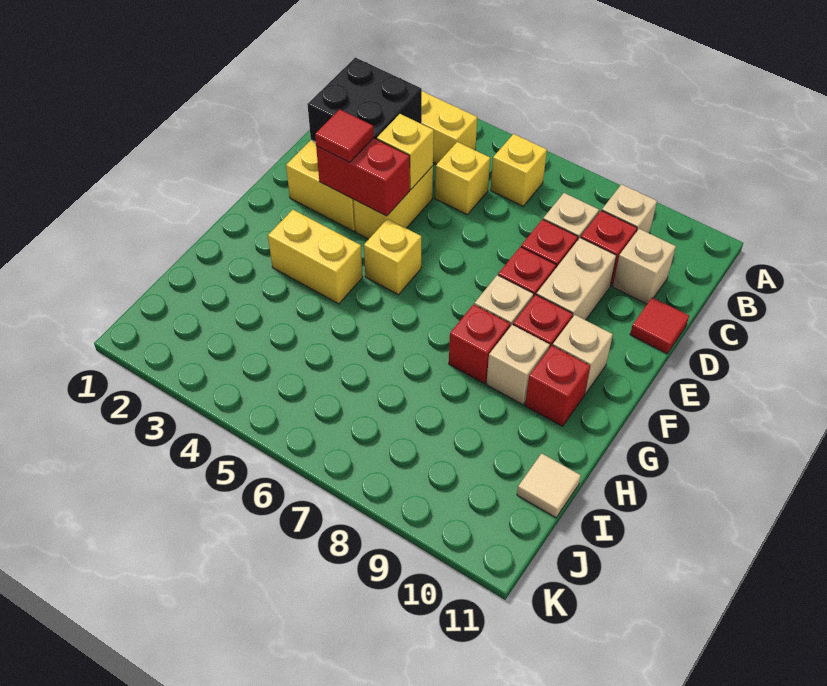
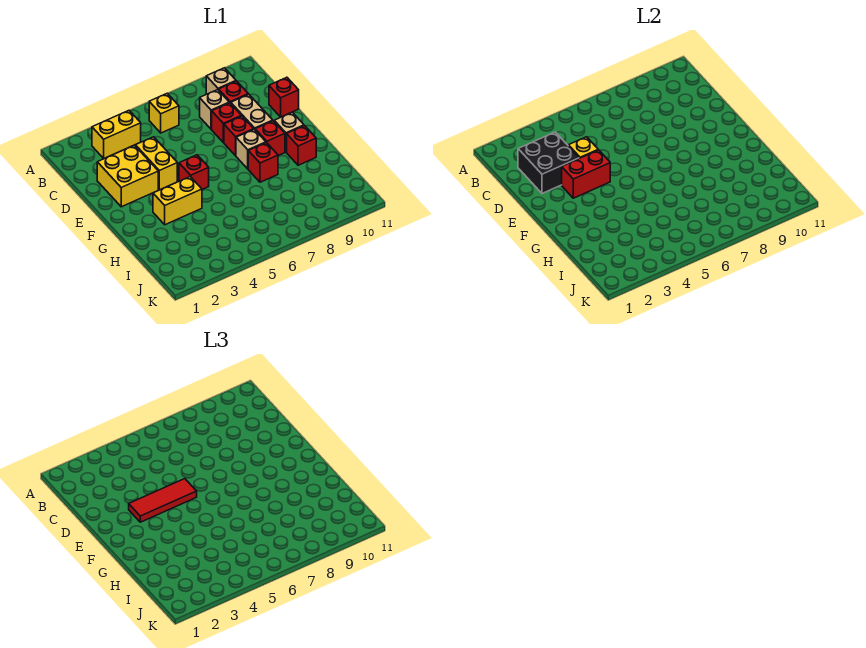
yellow 1x1 brick [435,142,490,214] -> none
tan 1x1 brick [613,229,676,304] -> none
red 1x1 tile [630,297,689,354] -> red 1x1 brick [269,77,299,117]
red 1x1 tile [315,109,374,162] -> red 1x3 tile [129,479,197,522]
yellow 1x1 brick [364,219,421,295] -> red 1x1 brick [179,155,209,189]
tan 1x1 brick [486,325,550,405] -> none
tan 1x1 tile [517,453,581,518] -> none

